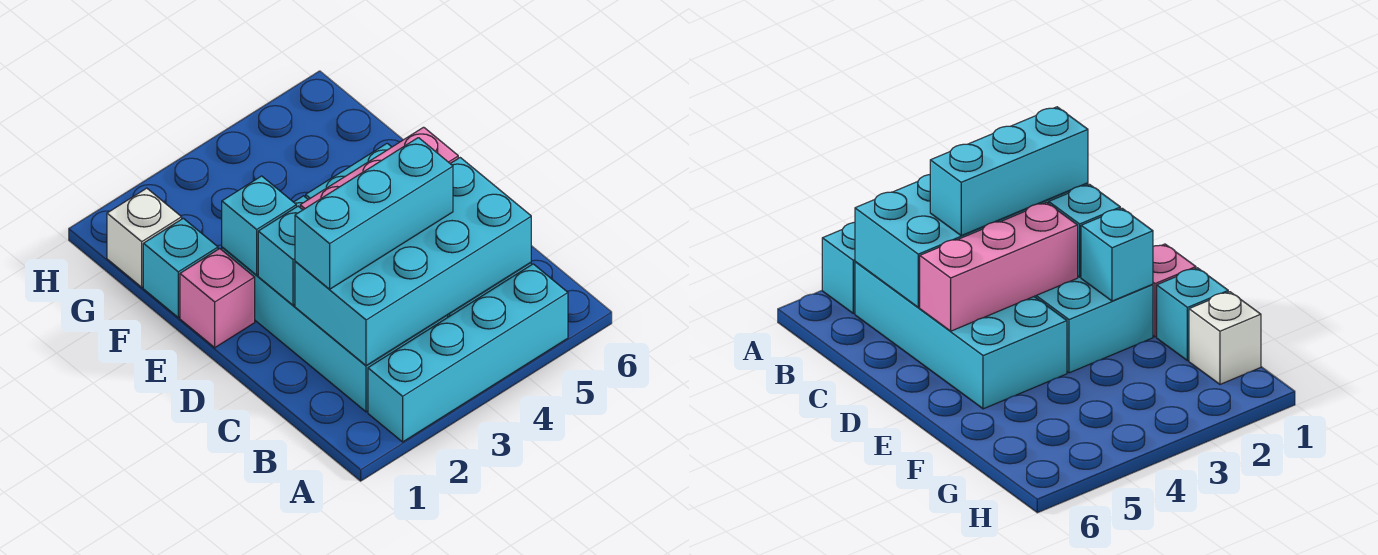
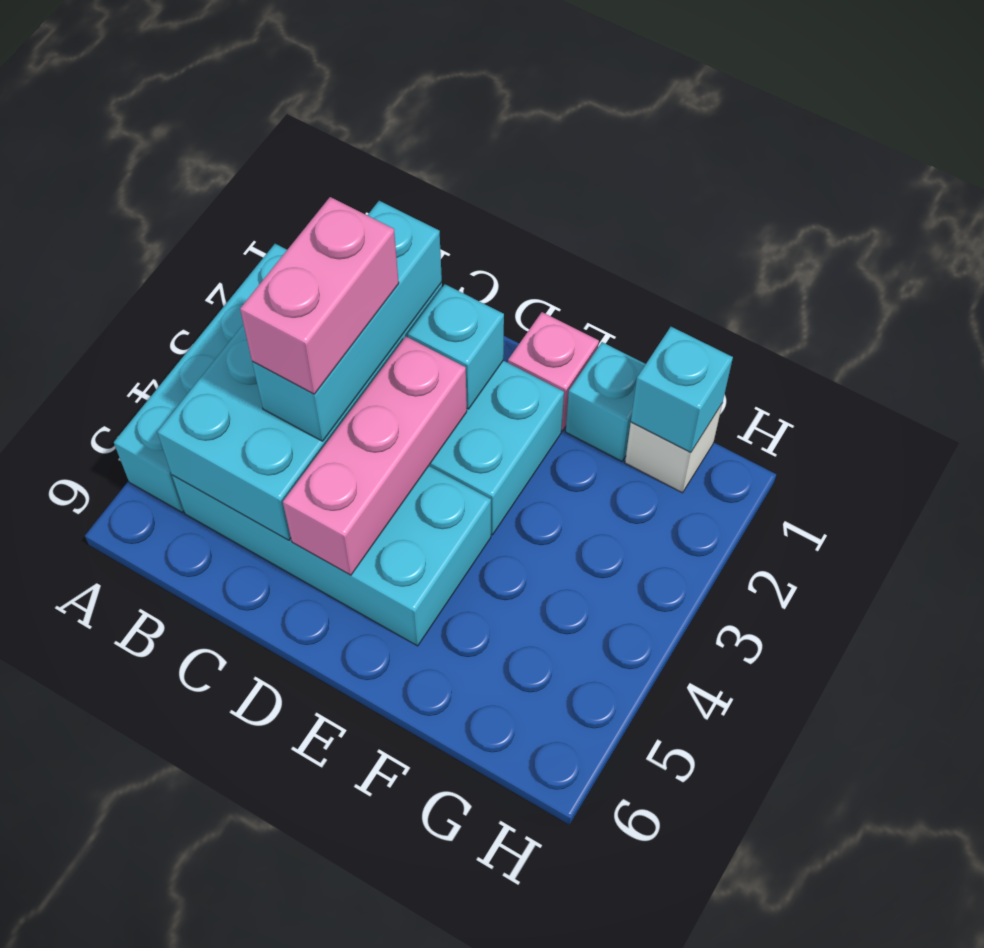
none -> pink 1x2 brick [240,197,399,394]
cyan 1x1 brick [222,176,296,275] -> cyan 1x1 brick moved to [631,327,733,453]

